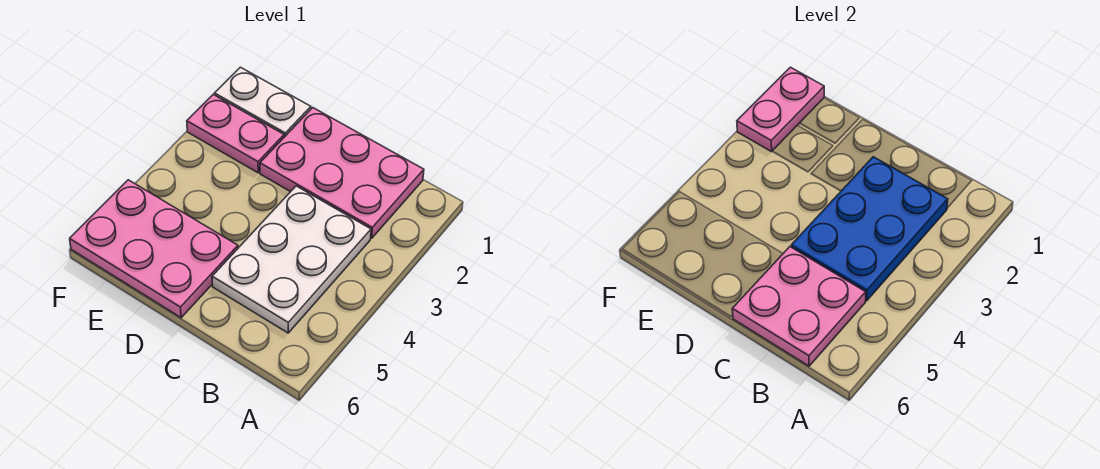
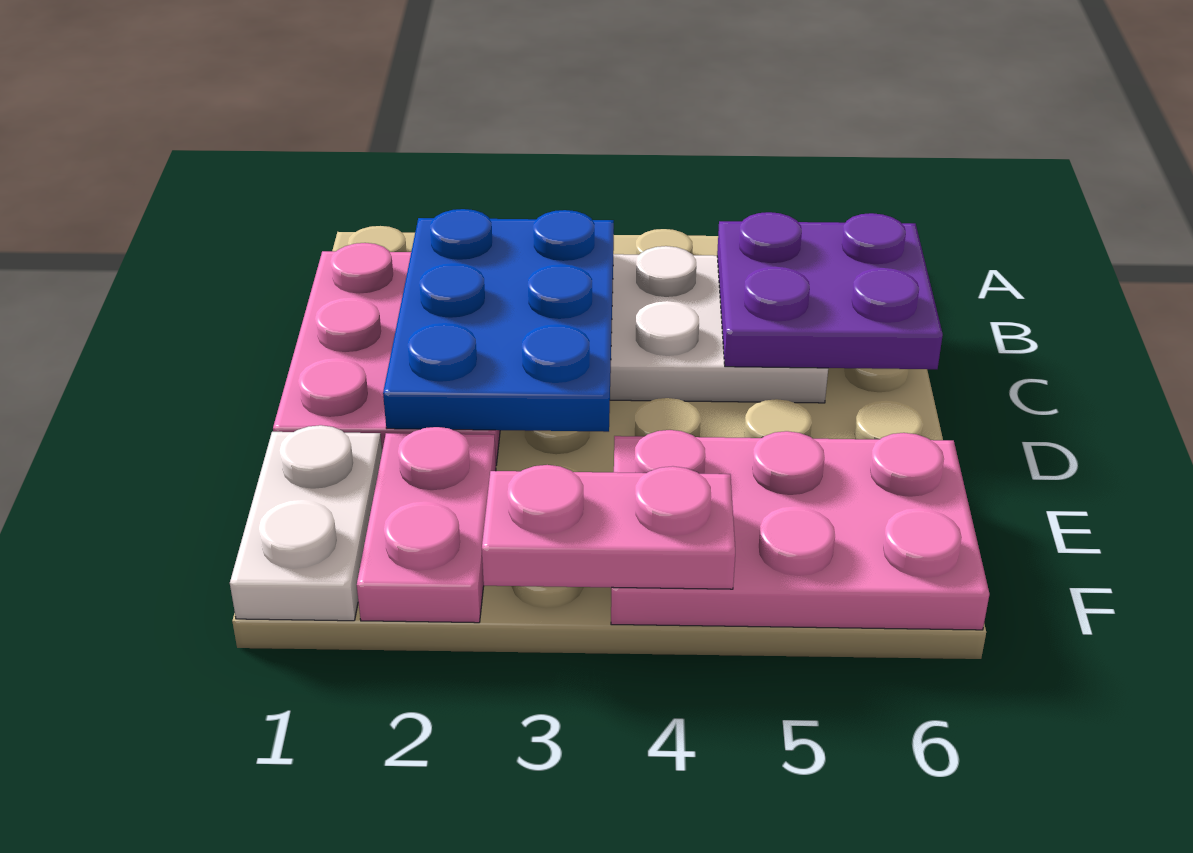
blue 2x3 plate [791,157,948,301] -> blue 2x3 plate turned to [383,209,614,432]
pink 2x2 plate [732,247,866,366] -> purple 2x2 plate [717,212,943,369]
pink 2x3 plate [70,180,238,318] -> pink 2x3 plate turned to [611,430,989,630]
pink 1x2 plate [737,67,824,152] -> pink 1x2 plate moved to [482,465,735,589]

